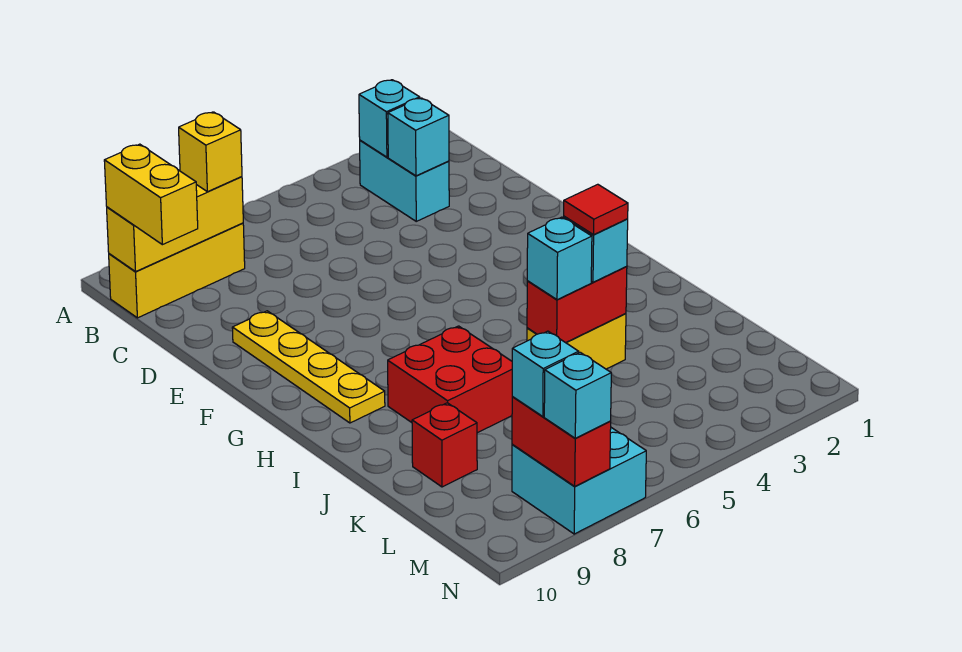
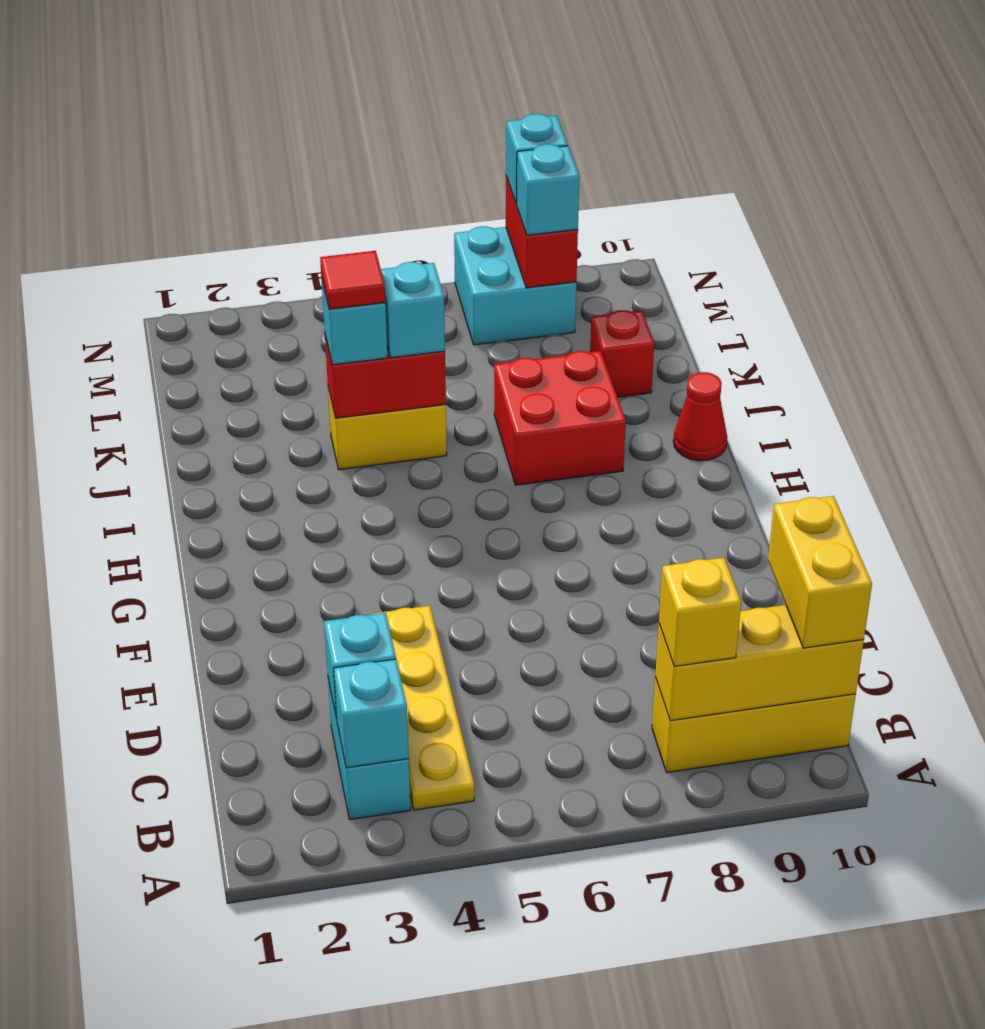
yellow 1x4 plate [232,311,385,423] -> yellow 1x4 plate moved to [373,606,474,810]
none -> red 1x1 cone [673,372,727,461]

